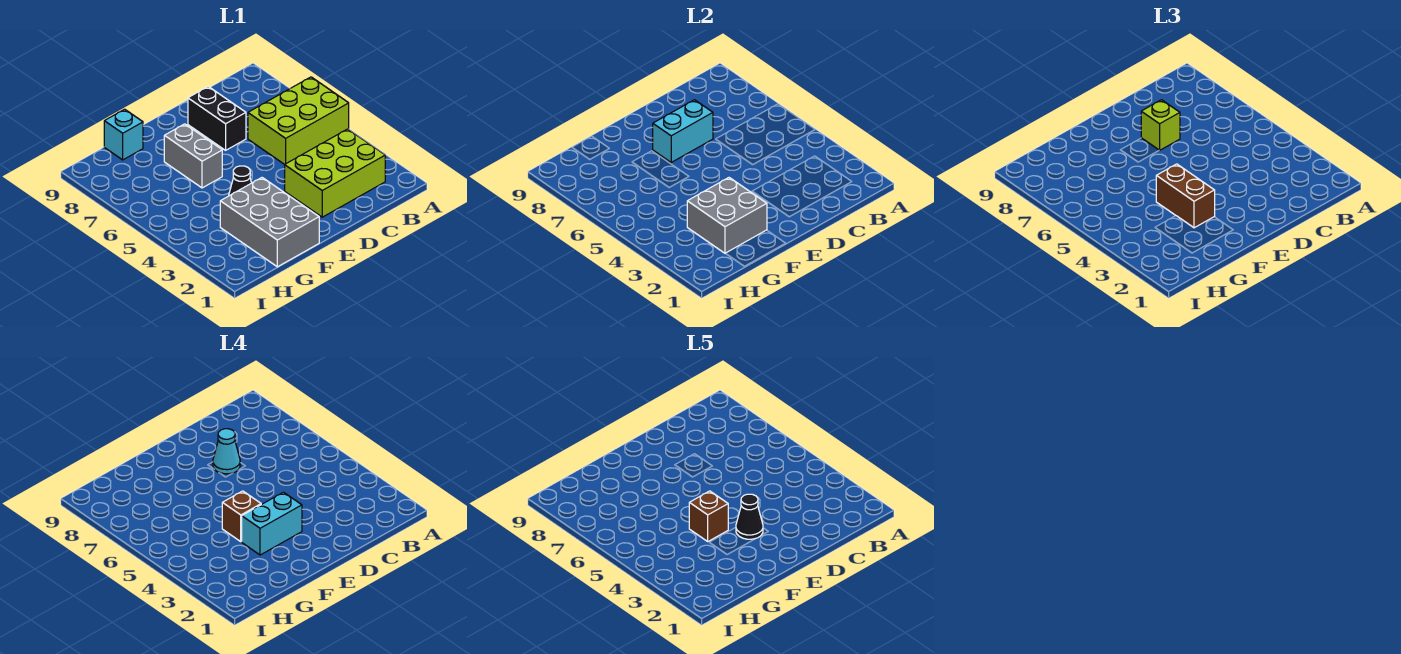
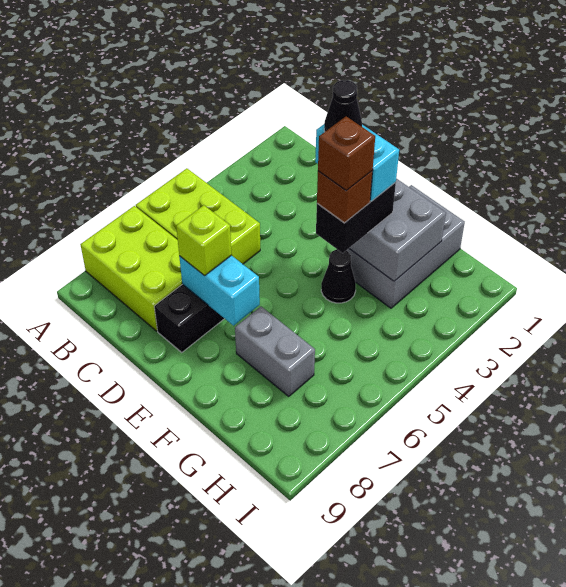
lime 2x3 brick [285,129,385,217] -> lime 2x3 brick moved to [80,206,182,331]
cyan 1x1 cone [213,429,240,474] -> none
brown 1x2 brick [1156,164,1215,228] -> black 1x2 brick [316,182,396,253]
grey 1x2 brick [164,124,222,188] -> grey 1x2 brick turned to [235,307,315,396]
cyan 1x1 brick [104,109,143,160] -> none

